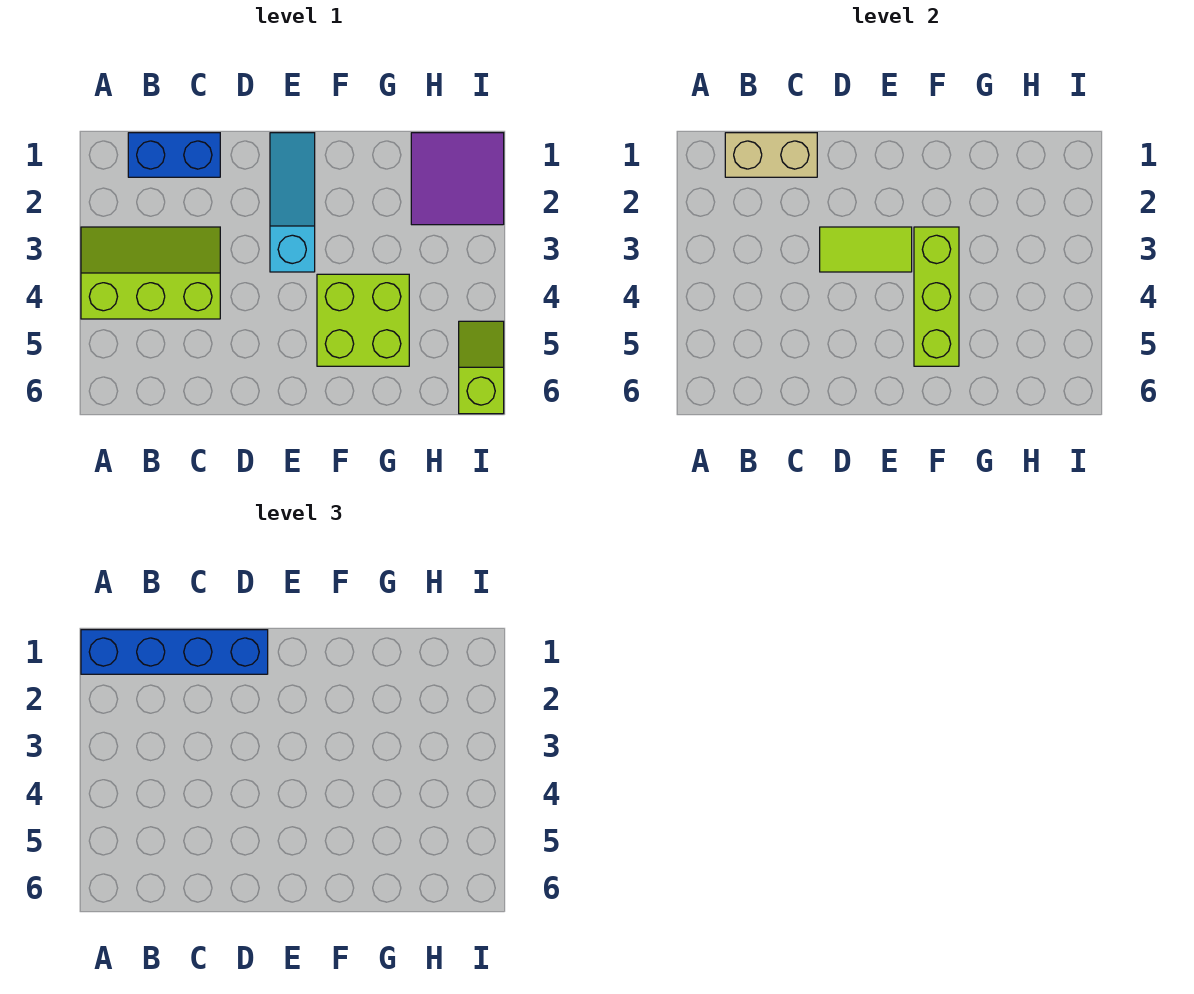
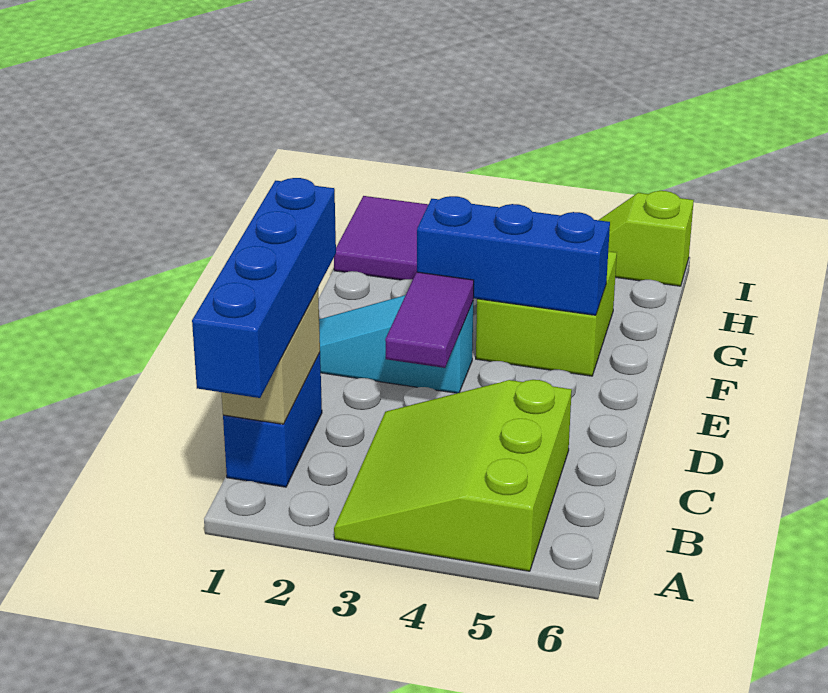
lime 2x3 slope [81,227,220,319] -> lime 3x3 slope [334,380,572,571]
lime 1x2 tile [820,227,912,272] -> purple 1x2 tile [385,272,474,368]
lime 1x3 brick [914,227,959,366] -> blue 1x3 brick [417,196,610,315]

